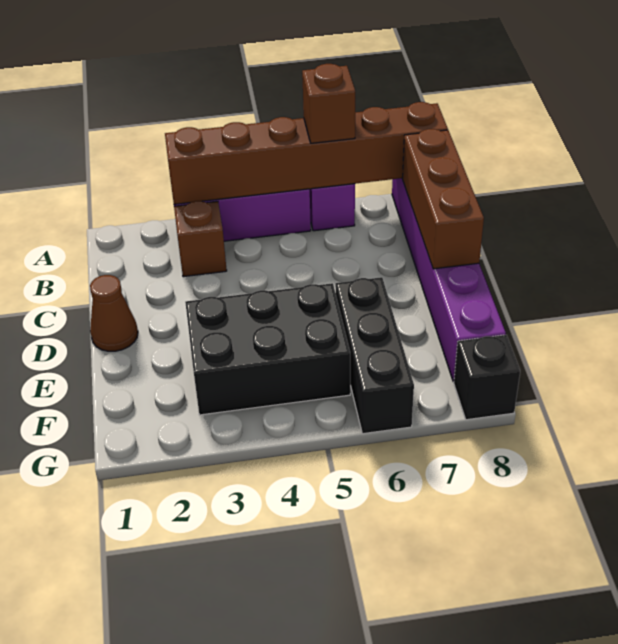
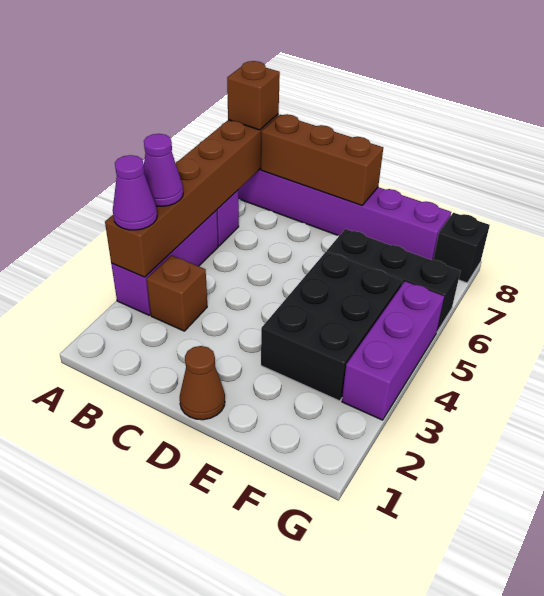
none -> purple 1x1 cone [113,155,157,230]
none -> purple 1x1 cone [144,134,183,206]
brown 1x1 brick [302,64,355,143] -> brown 1x1 brick moved to [227,61,280,130]
none -> purple 1x3 brick [342,281,444,420]

